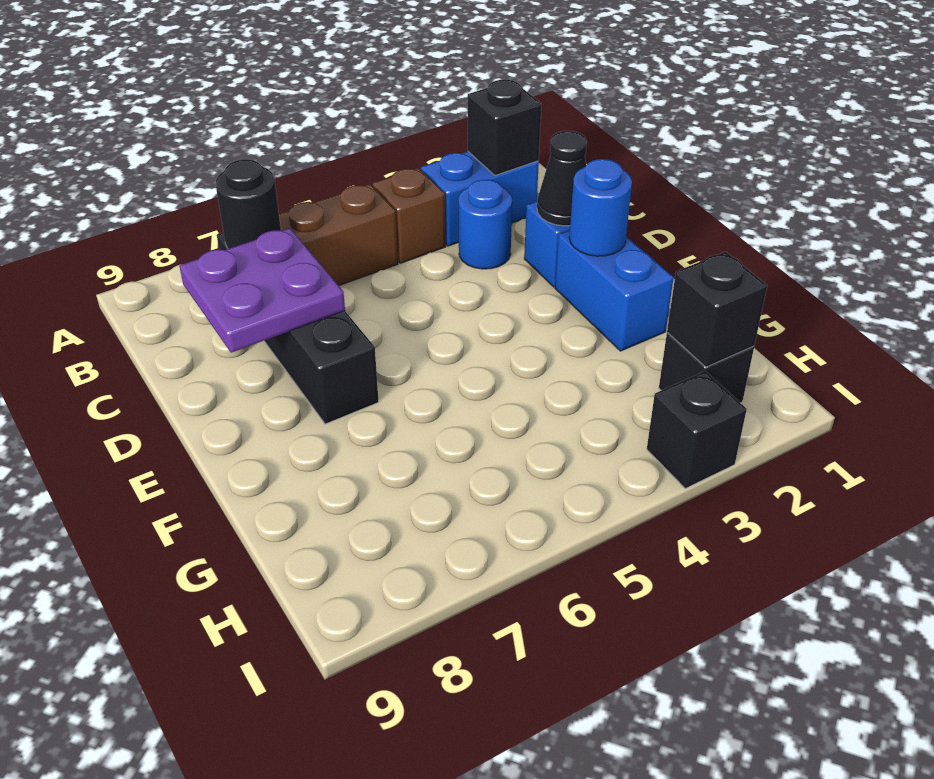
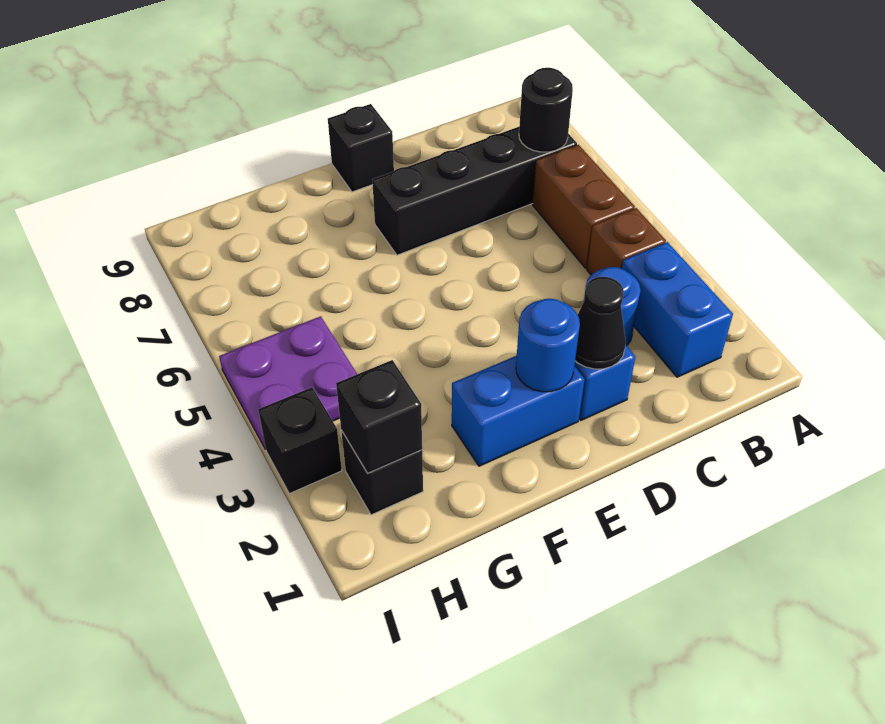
black 1x1 brick [468,80,541,175] -> black 1x1 brick moved to [328,104,394,192]
purple 2x2 plate [179,228,345,353] -> purple 2x2 plate moved to [219,316,357,449]

